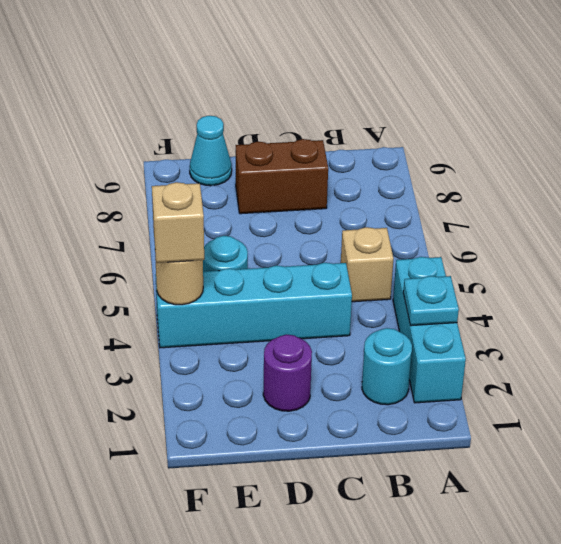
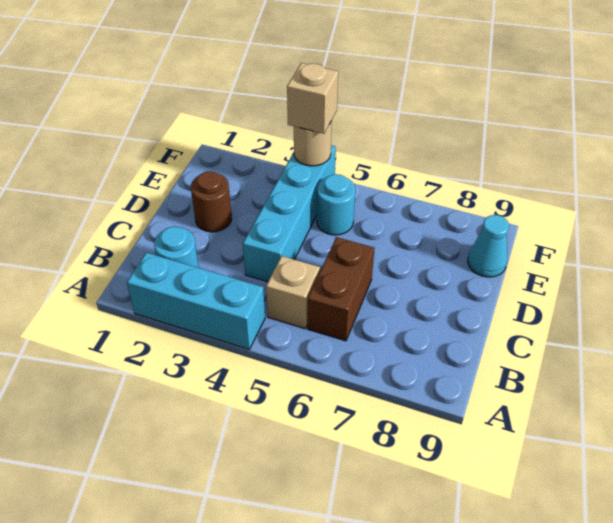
cyan 1x1 plate [403,276,459,326] -> none
brown 1x2 brick [236,139,328,214] -> brown 1x2 brick moved to [308,237,374,341]
purple 1x1 round brick [263,334,312,411] -> brown 1x1 round brick [191,171,232,232]

